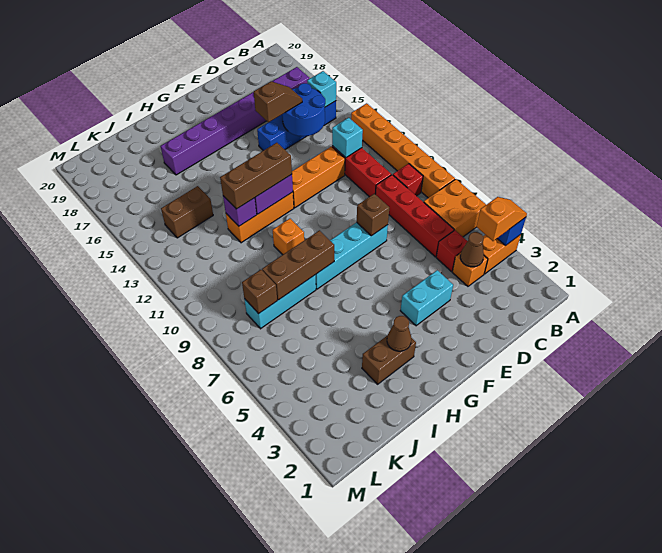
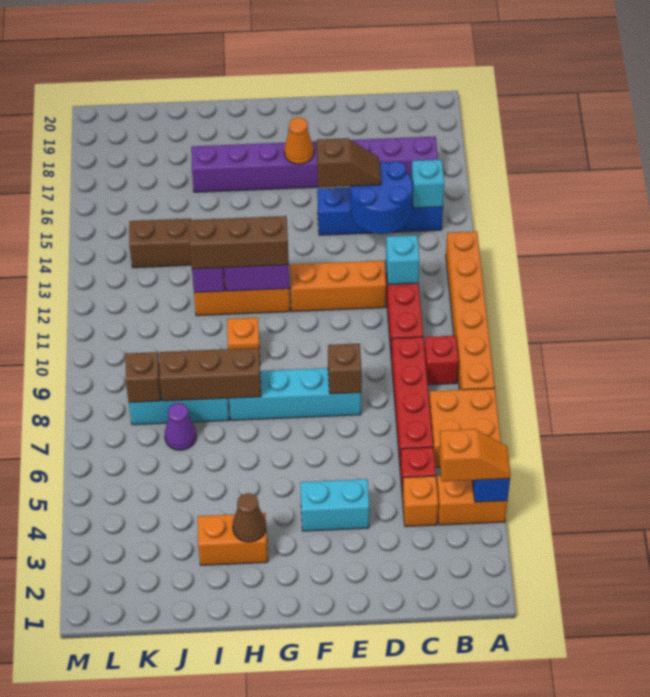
brown 1x1 cone [460,232,484,267] -> none
none -> orange 1x1 cone [284,117,314,164]
brown 1x2 brick [362,336,416,384] -> orange 1x2 brick [198,513,268,565]
none -> purple 1x1 cone [165,403,196,450]

